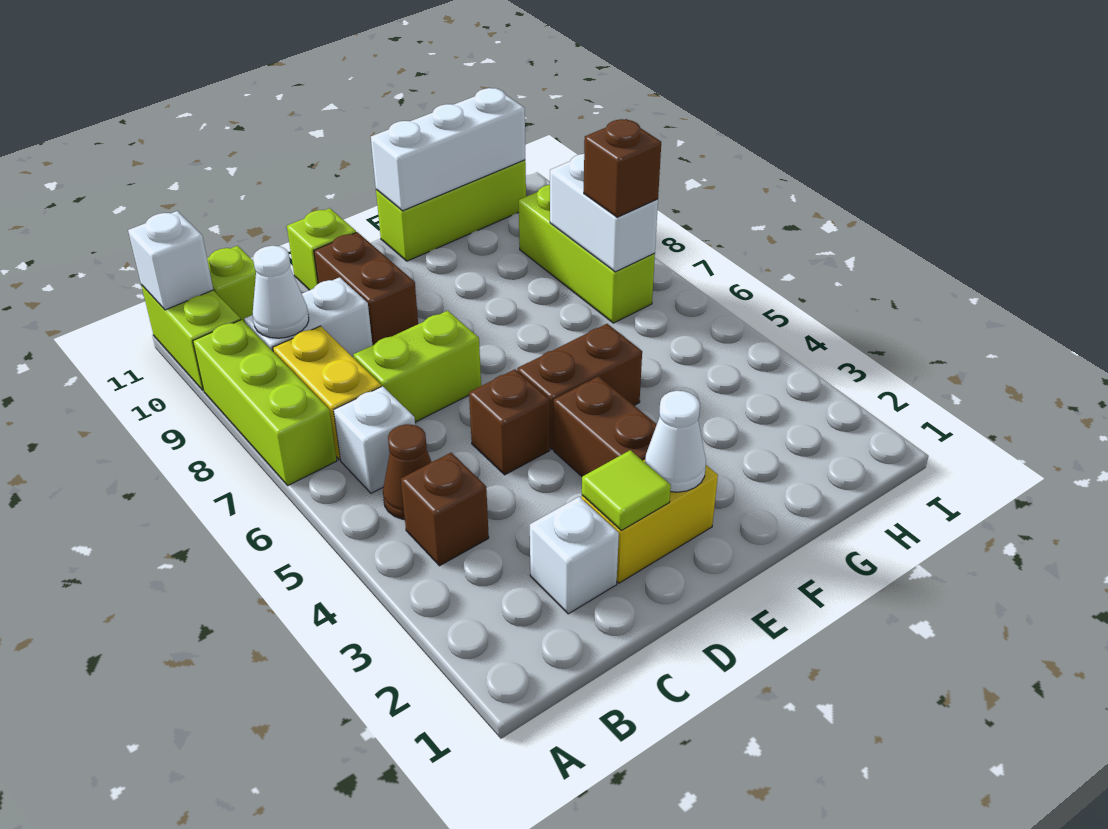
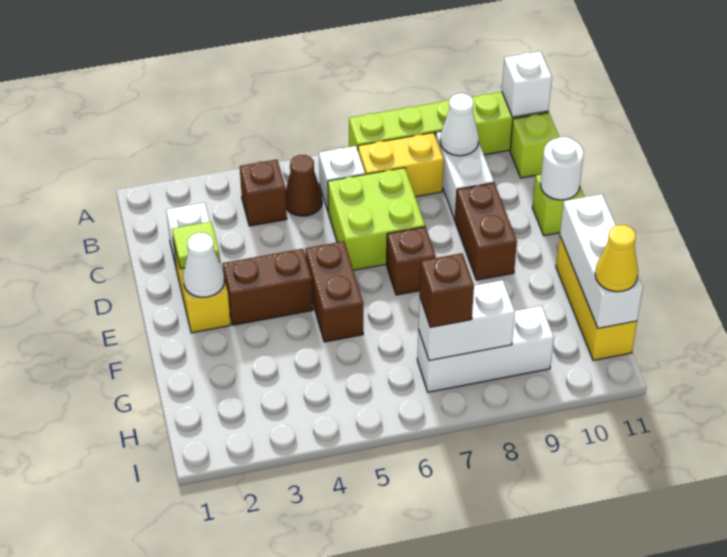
lime 1x2 brick [353,311,481,422] -> lime 2x2 brick [328,168,425,270]
brown 1x1 brick [469,369,550,475] -> brown 1x1 brick moved to [387,227,436,295]
brown 1x2 brick [314,232,418,345] -> brown 1x2 brick turned to [455,183,517,280]
none -> white 1x1 round brick [541,137,584,200]
lime 1x3 brick [376,160,526,261] -> yellow 1x3 brick [556,237,637,360]
lime 1x3 brick [519,185,655,323] -> white 1x3 brick [417,306,554,392]
none -> yellow 1x1 cone [595,225,638,292]

